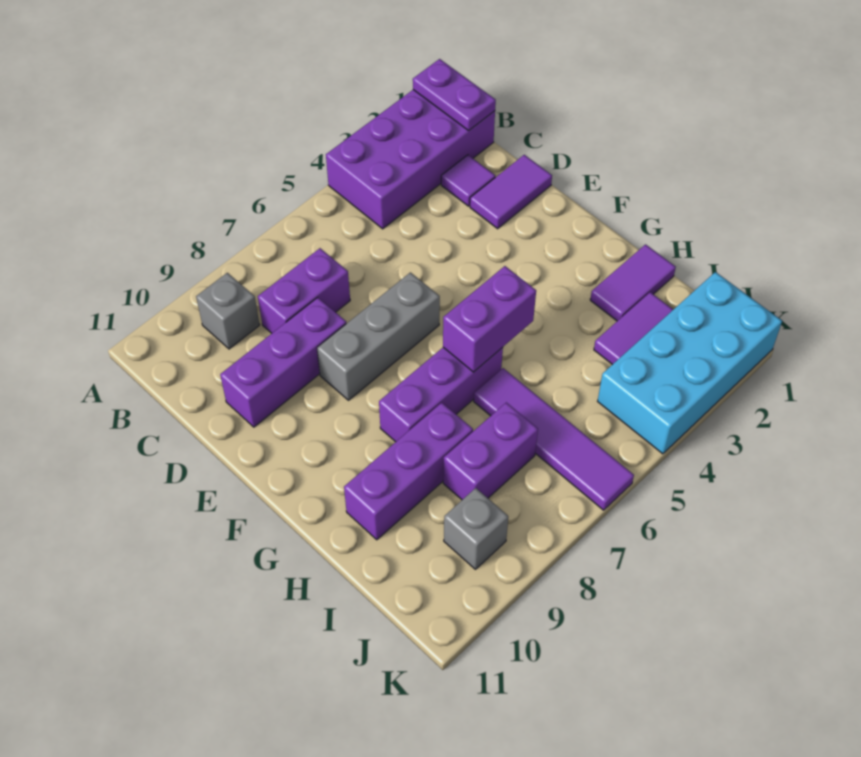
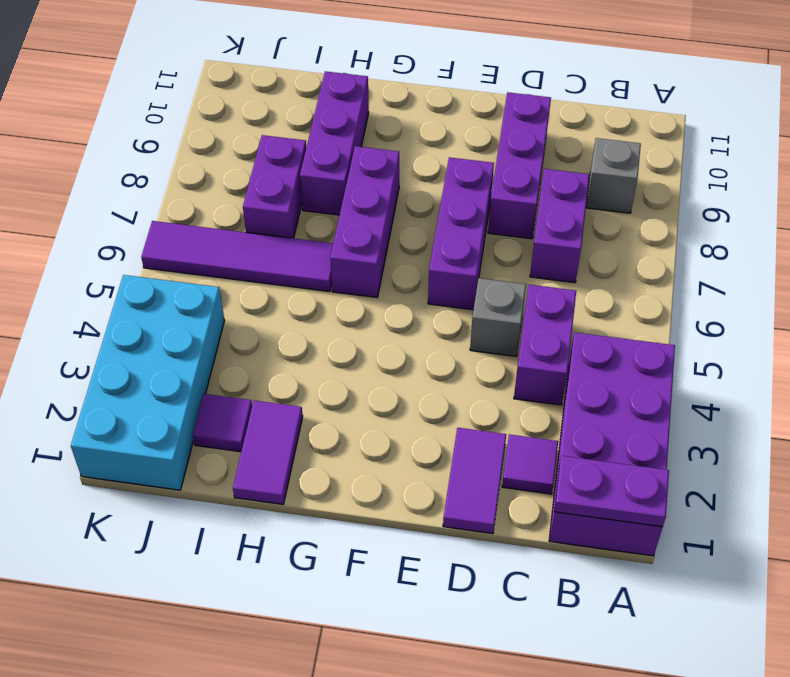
grey 1x3 brick [317,272,440,400] -> purple 1x3 brick [428,157,494,310]
purple 1x2 brick [443,266,536,372] -> purple 1x2 brick moved to [514,285,576,405]
purple 1x2 tile [594,292,673,365] -> purple 1x1 tile [193,394,252,452]
grey 1x1 brick [444,488,508,569] -> grey 1x1 brick moved to [470,278,526,356]

